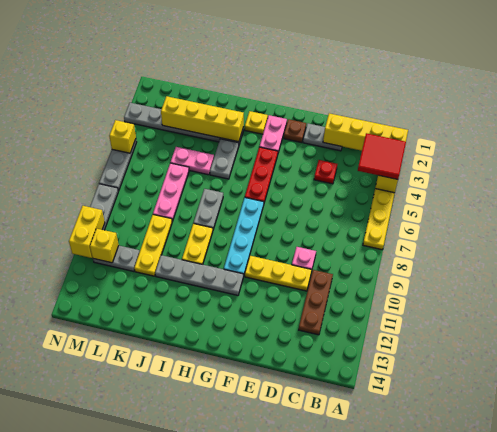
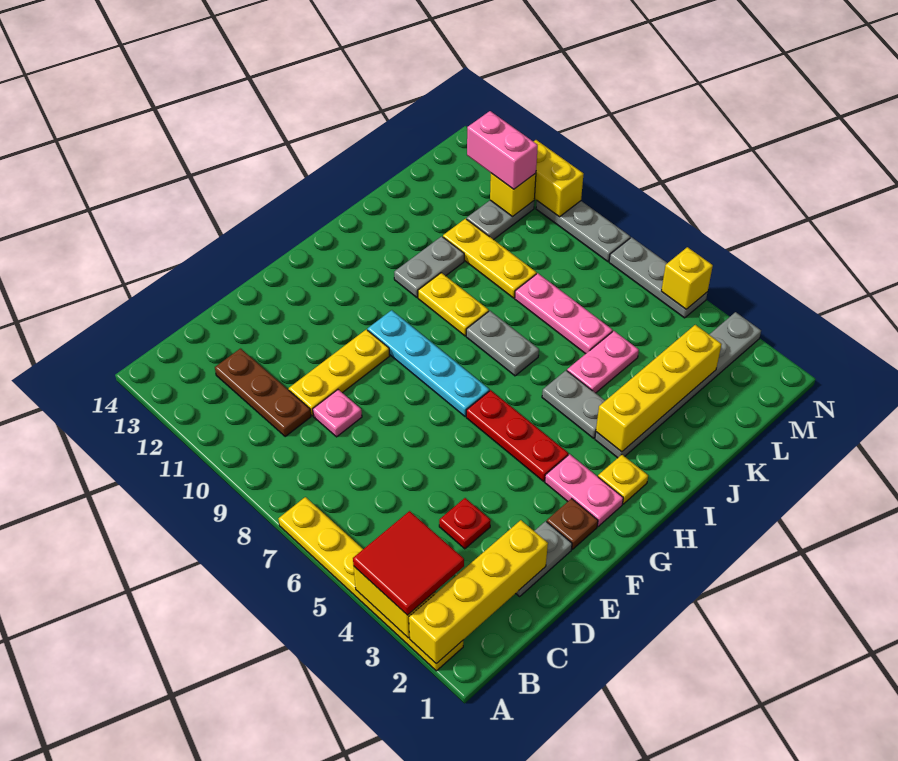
grey 1x4 plate [155,255,243,295] -> grey 1x2 plate [394,236,464,297]
none -> pink 1x2 brick [467,111,538,189]

